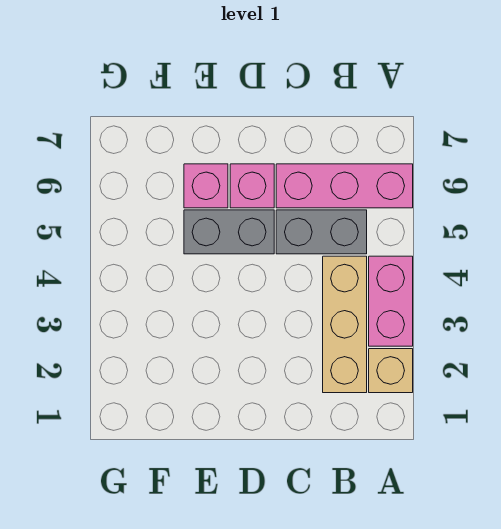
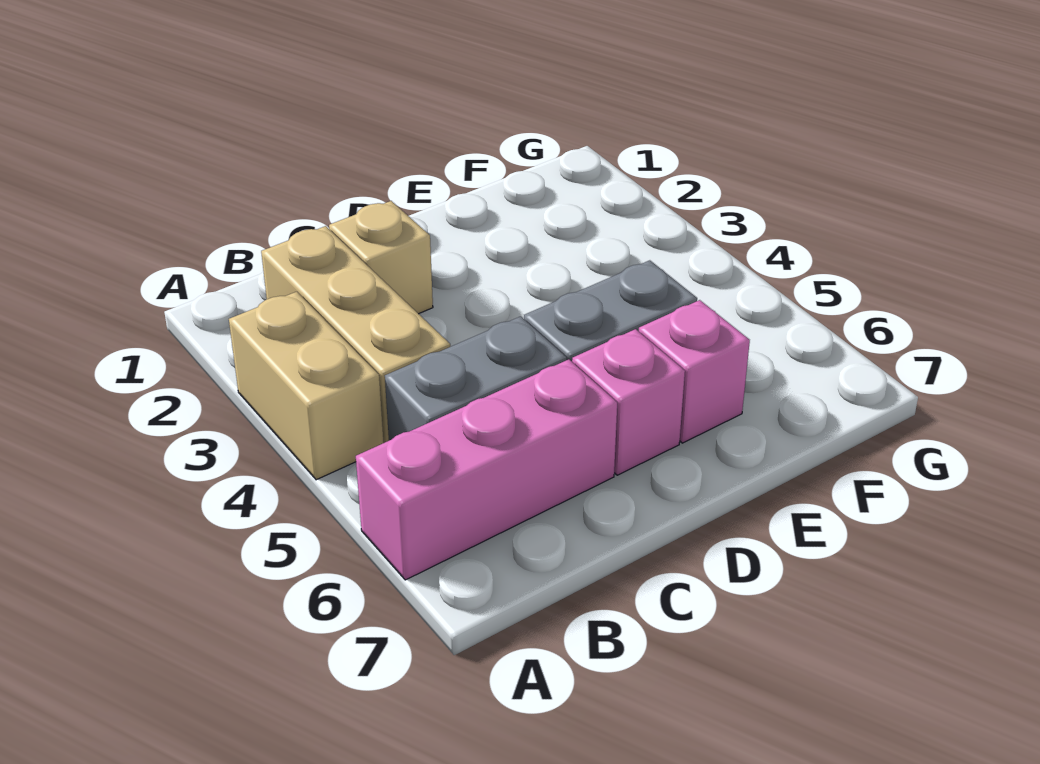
tan 1x1 brick [369,349,413,393] -> tan 1x1 brick moved to [329,201,433,314]
pink 1x2 brick [369,256,413,346] -> tan 1x2 brick [229,292,384,480]

